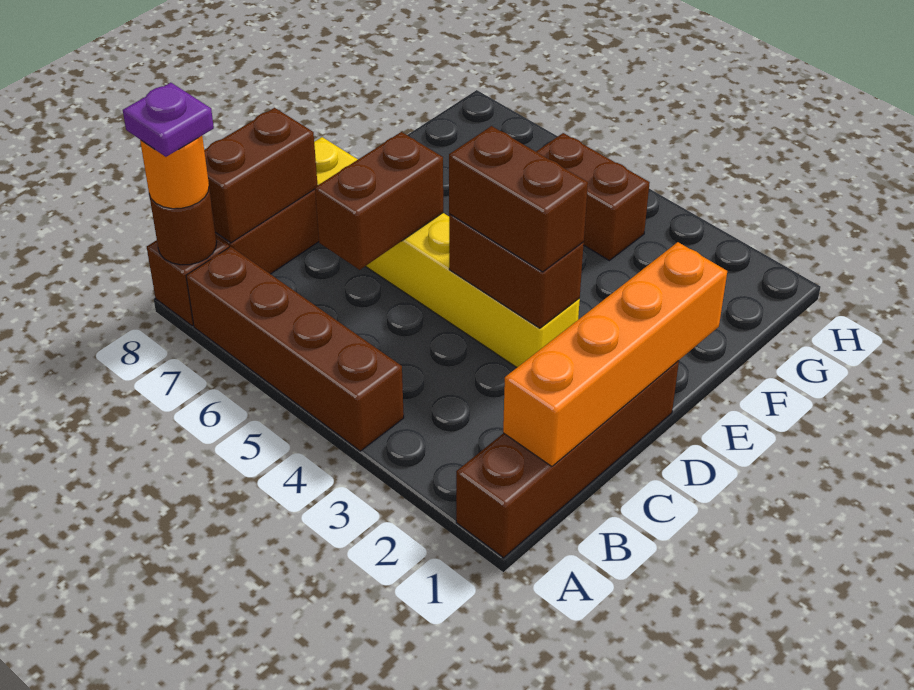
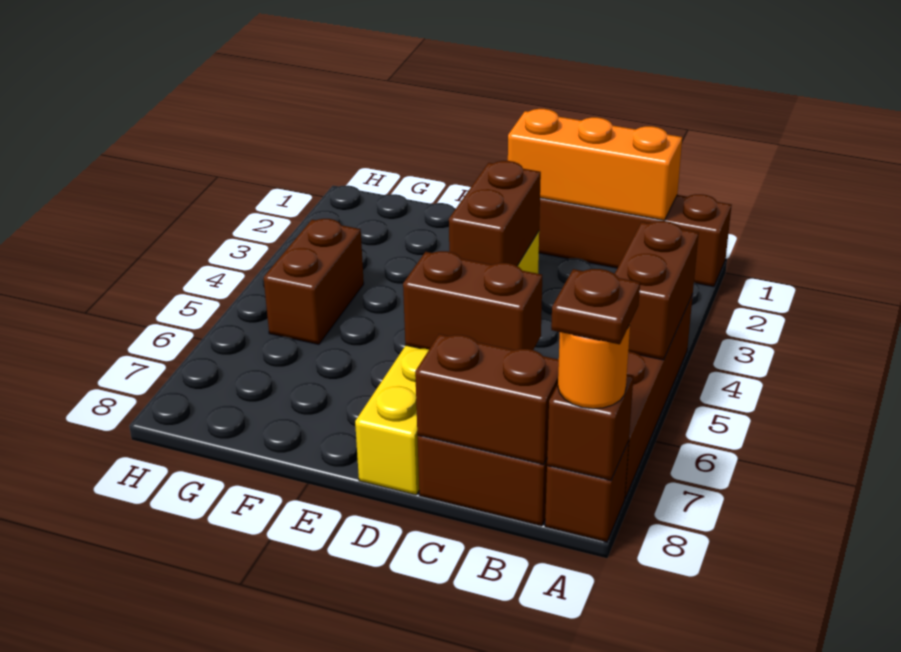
brown 1x1 round brick [149,189,217,265] -> brown 1x1 brick [547,374,634,480]
purple 1x1 plate [123,83,214,157] -> brown 1x1 plate [551,269,640,344]
orange 1x4 brick [503,242,727,467] -> orange 1x3 brick [508,109,682,220]
brown 1x2 brick [449,126,588,272] -> brown 1x2 brick moved to [615,221,699,360]

